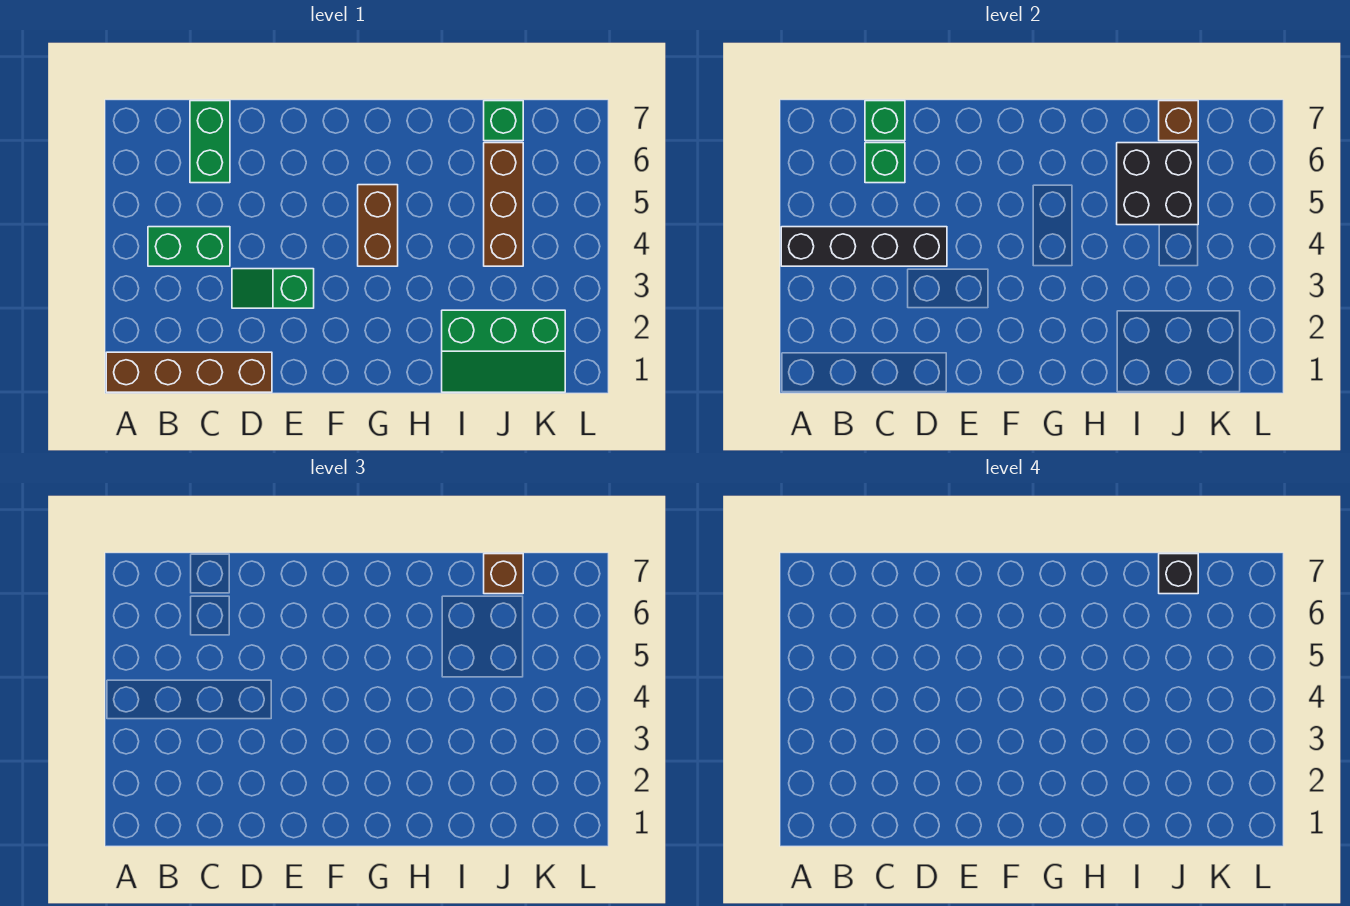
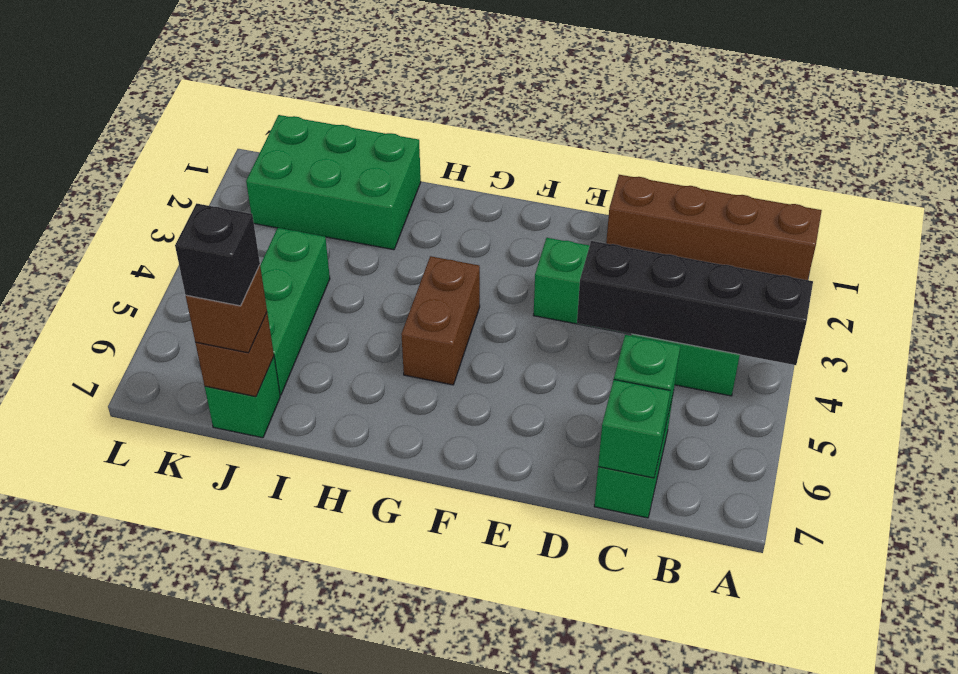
green 2x3 slope [442,310,565,392] -> green 2x3 brick [246,115,421,250]
black 2x2 brick [1117,143,1198,225] -> none
brown 1x3 brick [484,143,523,266] -> green 1x3 brick [260,228,330,395]

